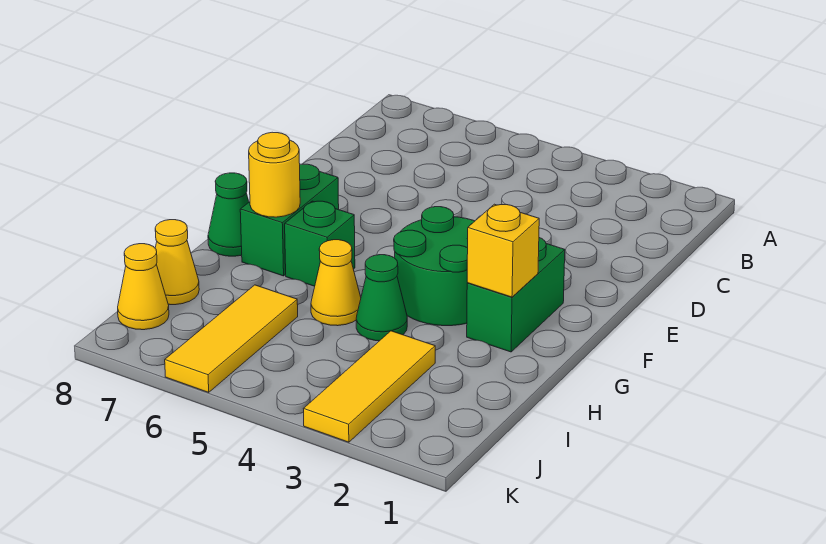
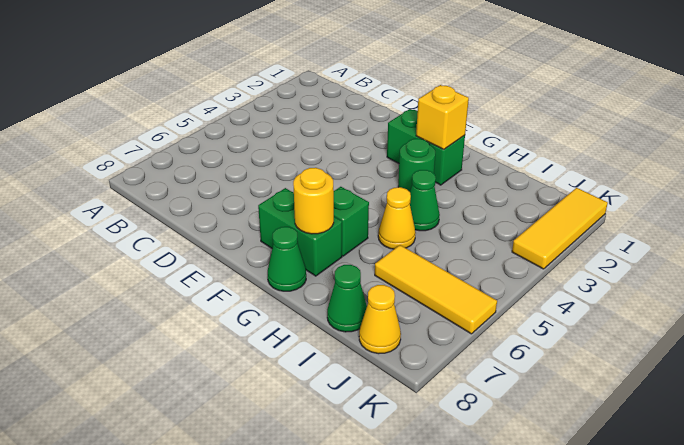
green 2x2 round brick [394,207,475,326] -> green 1x1 round brick [398,139,435,192]
yellow 1x3 tile [304,331,435,442] -> yellow 1x3 tile turned to [512,188,608,269]
yellow 1x1 cone [155,220,199,305] -> green 1x1 cone [327,265,367,332]

